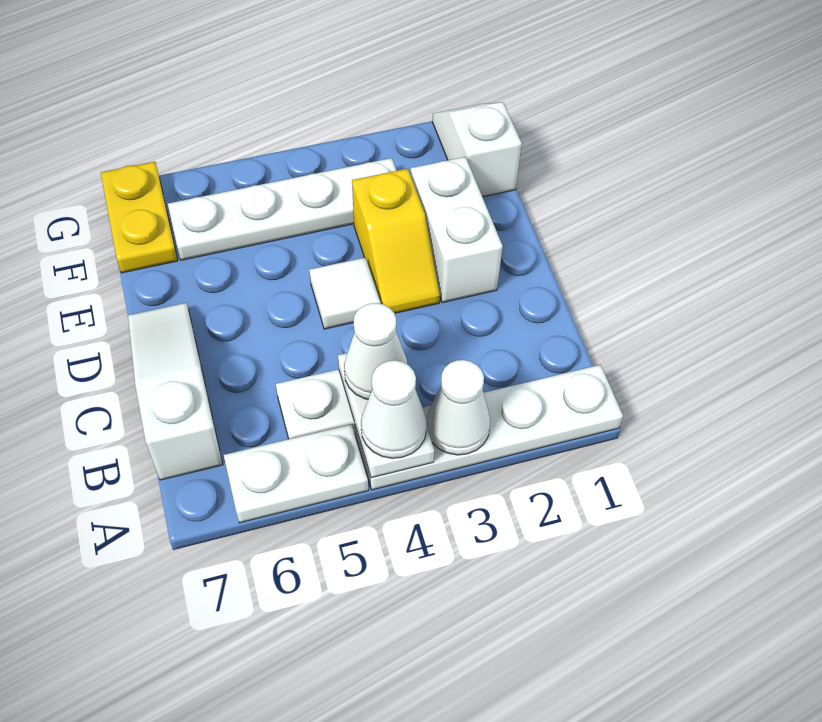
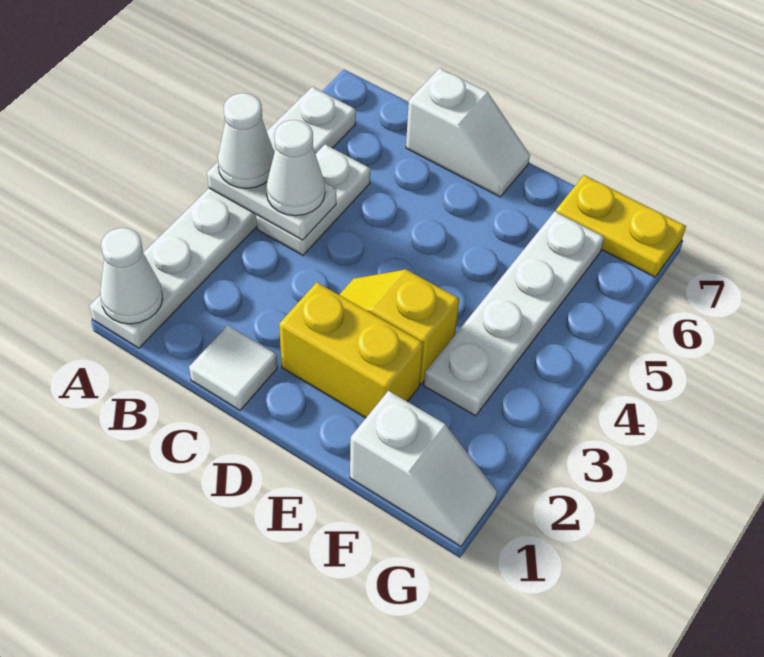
white 1x1 cone [427,360,491,455] -> white 1x1 cone moved to [100,228,163,324]
white 1x3 slope [128,303,223,480] -> white 1x2 slope [406,68,530,197]
white 1x2 brick [411,157,503,303] -> yellow 1x2 brick [279,282,423,418]
white 1x1 tile [309,258,381,329] -> white 1x1 tile moved to [189,325,277,410]

